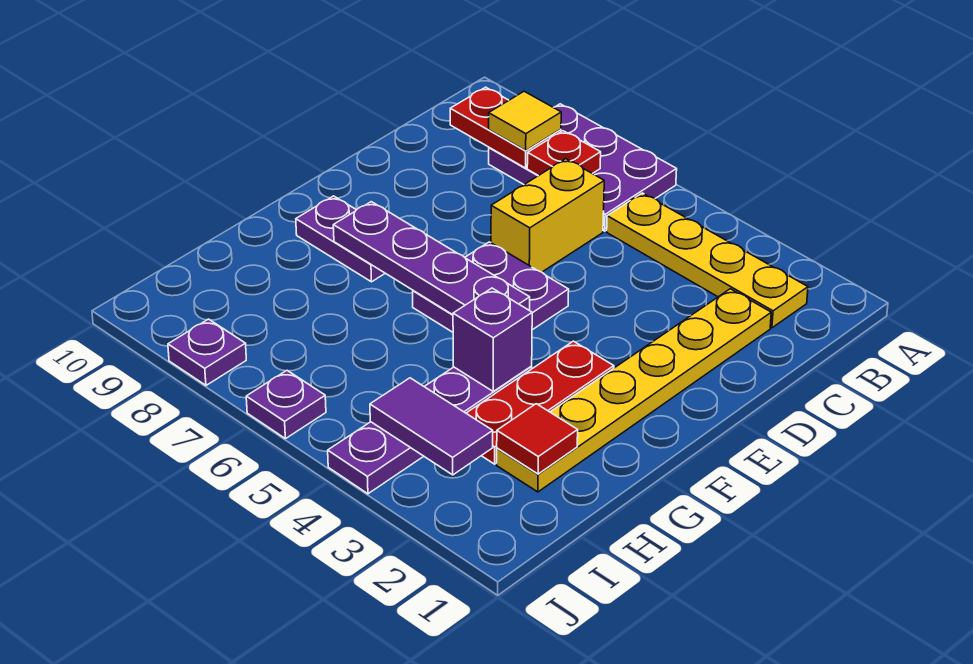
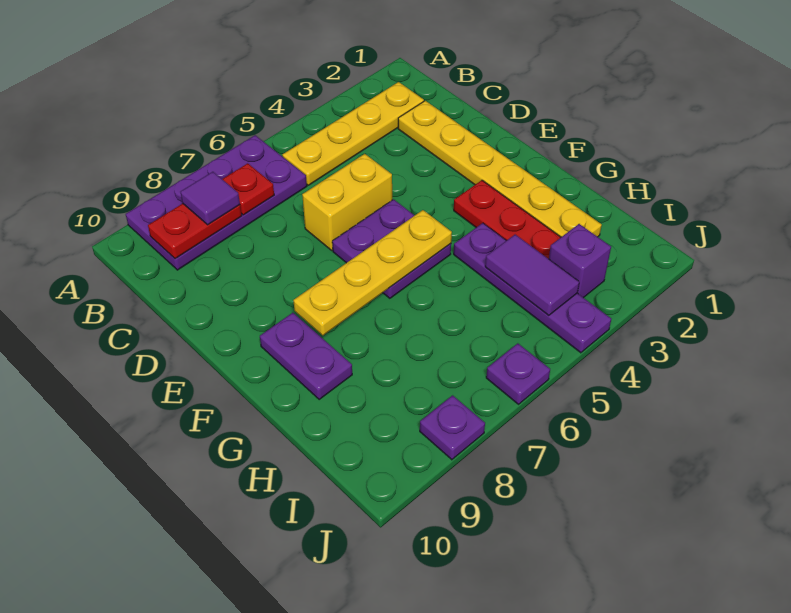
purple 2x3 plate [489,104,677,231] -> purple 2x4 plate [126,135,307,270]
yellow 1x1 tile [489,91,561,151] -> purple 1x1 tile [181,172,240,225]
yellow 1x2 brick [491,159,604,272] -> yellow 1x2 brick turned to [302,154,392,250]
purple 1x4 plate [333,202,530,315] -> yellow 1x4 plate [293,210,452,335]
purple 1x2 plate [296,196,385,282] -> purple 1x2 plate turned to [260,313,352,399]
purple 1x1 brick [453,288,532,391] -> purple 1x1 brick moved to [549,224,611,298]
red 1x1 tile [497,404,578,474] -> none
purple 1x2 tile [370,378,493,475] -> purple 1x2 tile turned to [485,235,579,315]

